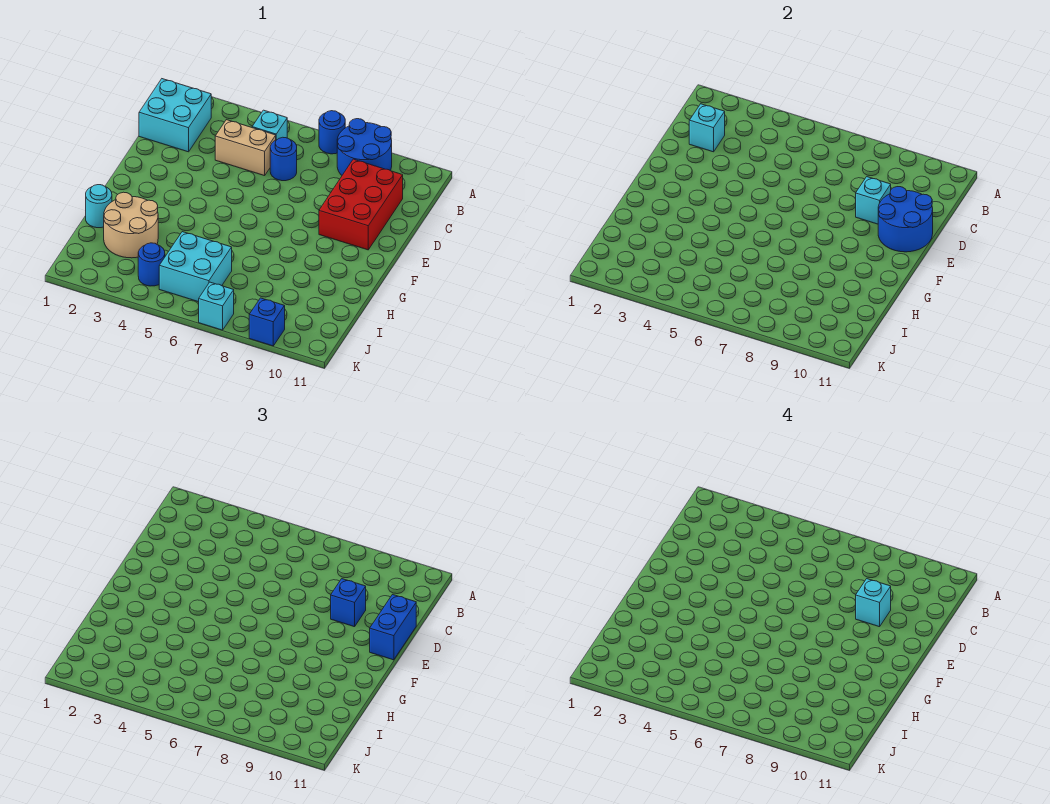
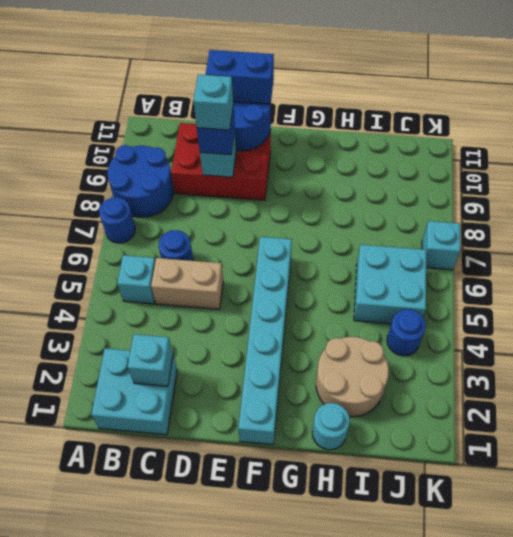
tan 1x2 brick [215,120,276,176] -> tan 1x2 brick turned to [151,258,223,309]
none -> cyan 1x6 brick [238,237,292,445]
blue 1x1 brick [249,298,285,346] -> none

